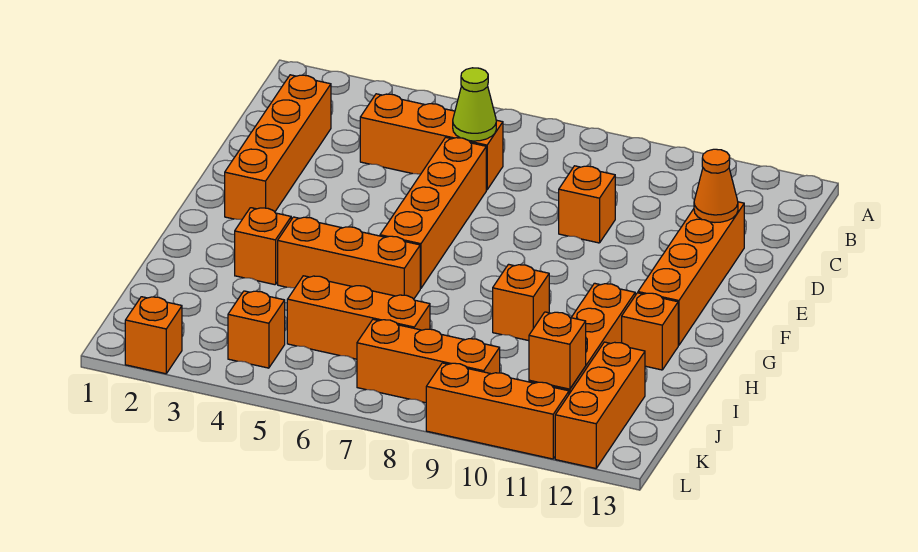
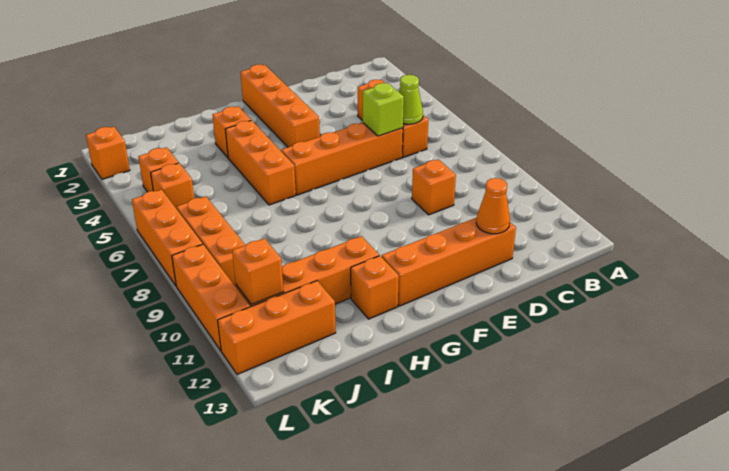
orange 1x4 brick [225,75,331,220] -> orange 1x4 brick turned to [241,64,320,147]
none -> lime 1x1 brick [363,83,404,136]
orange 1x1 brick [493,264,549,341] -> orange 1x1 brick moved to [151,163,194,209]
orange 1x3 brick [287,276,430,359] -> orange 1x3 brick moved to [132,190,202,286]

